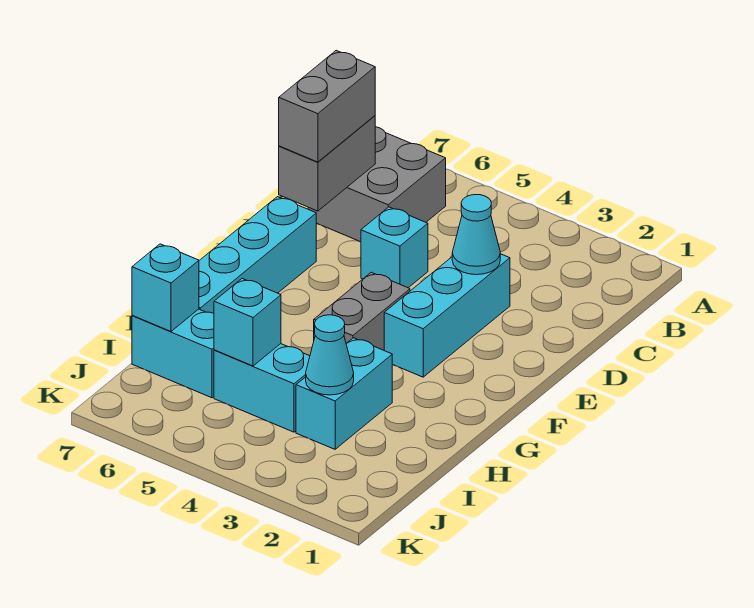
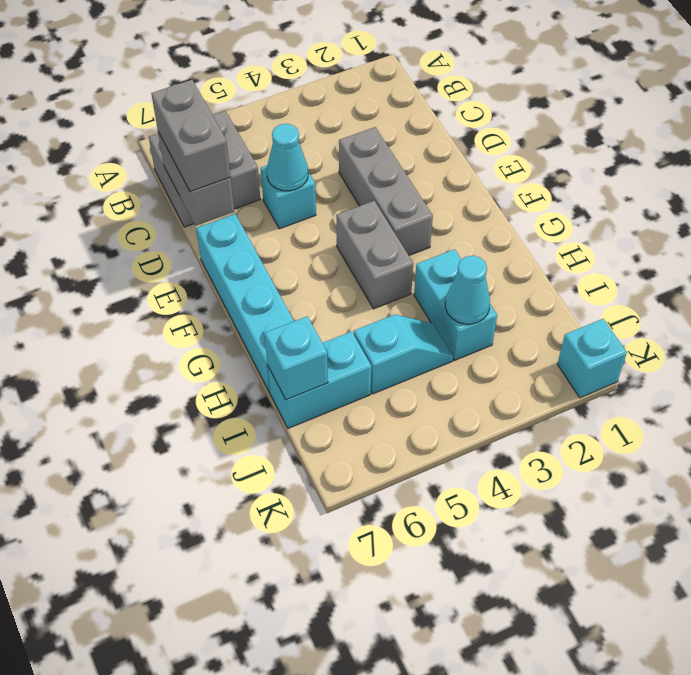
cyan 1x3 brick [384,254,510,377] -> grey 1x3 brick [339,127,433,255]
cyan 1x1 cone [452,195,500,275] -> cyan 1x1 cone moved to [267,124,308,191]
cyan 1x2 brick [214,344,310,432] -> cyan 1x2 slope [354,314,453,394]
cyan 1x1 brick [214,279,281,366] -> cyan 1x1 brick moved to [557,319,627,398]

